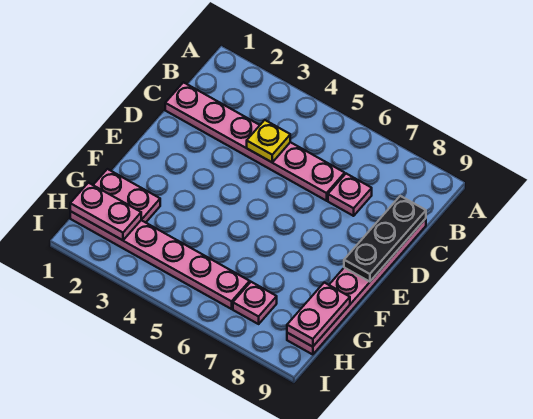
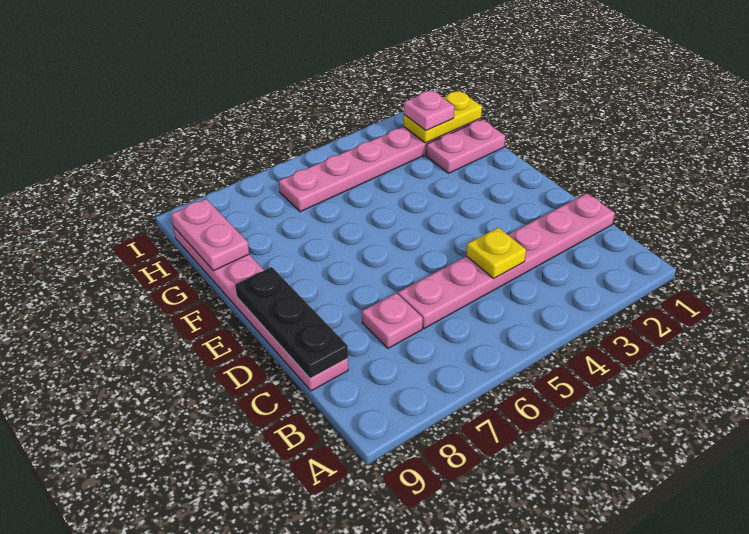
pink 1x2 plate [70,183,141,240] -> yellow 1x2 plate [404,91,482,143]
pink 1x1 plate [233,282,277,324] -> pink 1x1 plate moved to [404,90,454,131]

